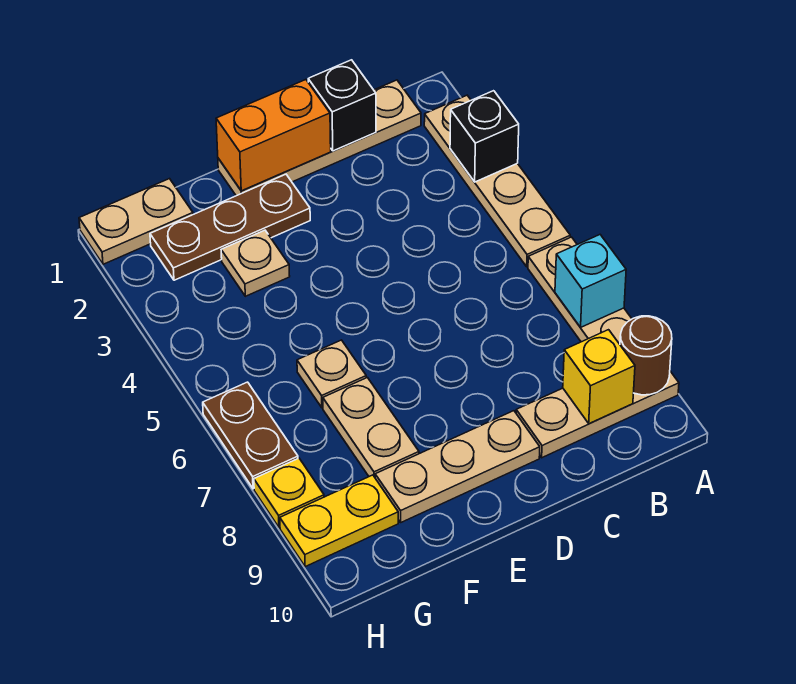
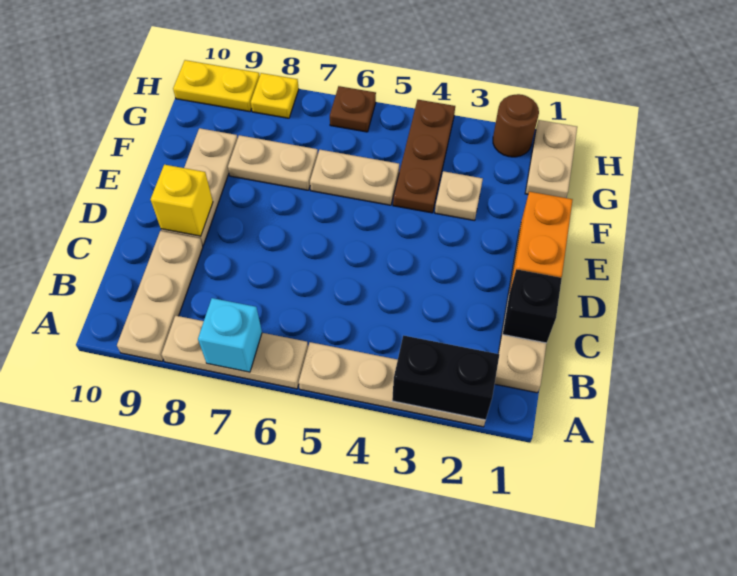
black 1x1 brick [450,91,519,182] -> black 1x2 brick [392,335,499,420]
brown 1x1 round brick [620,316,672,395] -> brown 1x1 round brick moved to [493,94,539,157]
yellow 1x1 brick [563,330,635,424] -> yellow 1x1 brick moved to [151,165,213,236]
brown 1x3 plate [150,174,310,280] -> brown 1x3 plate moved to [393,100,455,213]
tan 1x1 plate [297,340,366,408] -> tan 1x2 plate [310,150,399,205]
yellow 1x2 plate [280,475,398,567] -> yellow 1x2 plate turned to [173,60,260,112]
brown 1x2 plate [203,382,298,489] -> brown 1x1 plate [330,86,376,132]

